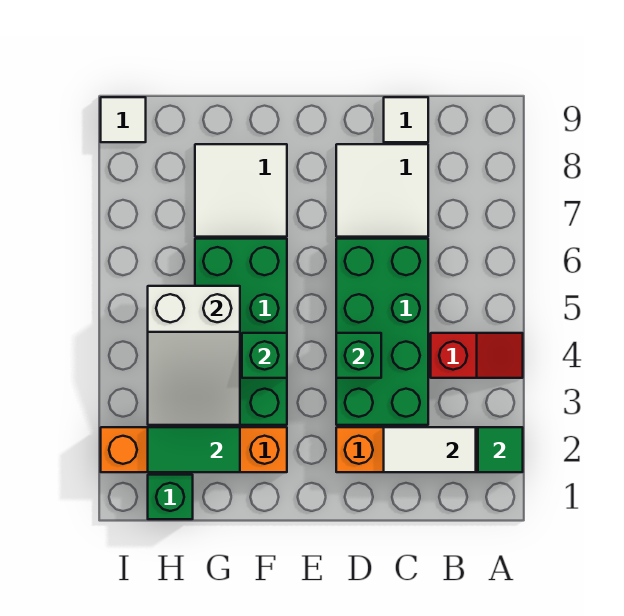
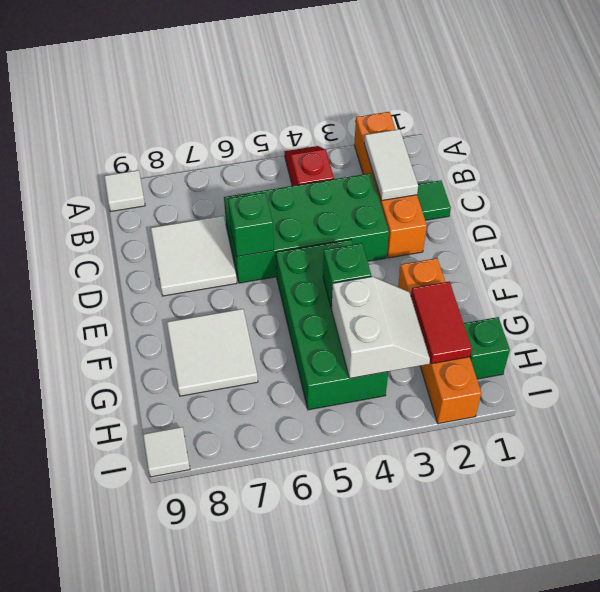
green 1x1 tile [478,427,523,472] -> green 1x1 tile moved to [417,180,451,220]
white 1x1 tile [384,97,428,142] -> white 1x1 tile moved to [104,170,145,211]
green 1x1 brick [336,333,381,378] -> green 1x1 brick moved to [228,193,274,257]
green 2x4 brick [195,239,287,425] -> green 2x4 brick turned to [276,240,388,410]
green 1x2 tile [148,427,240,472] -> red 1x2 tile [411,282,472,364]
white 2x3 slope [148,286,240,425] -> white 2x2 slope [331,277,430,378]

